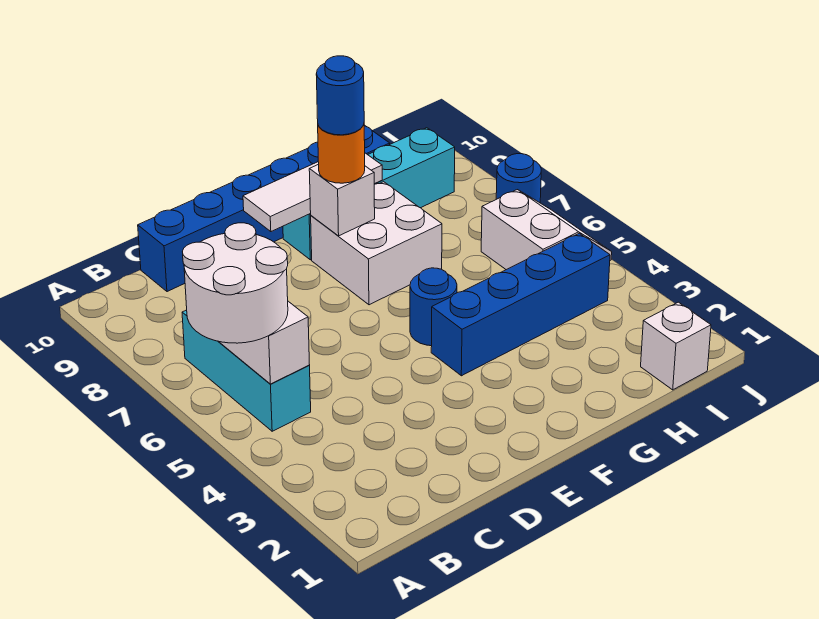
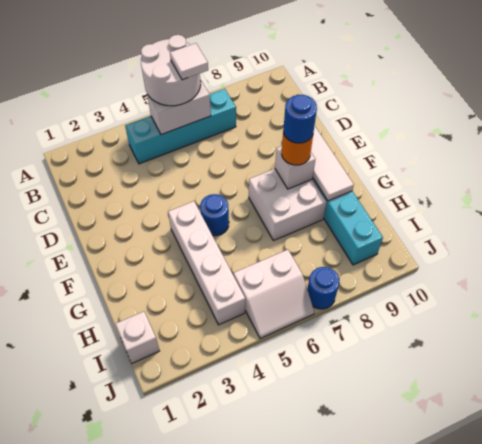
cyan 1x3 brick [182,310,311,431] -> cyan 1x4 brick [125,89,236,164]
none -> white 1x1 tile [170,43,208,80]
blue 1x6 brick [138,125,390,292] -> none
blue 1x4 brick [431,233,610,376] -> white 1x4 brick [168,201,245,325]

